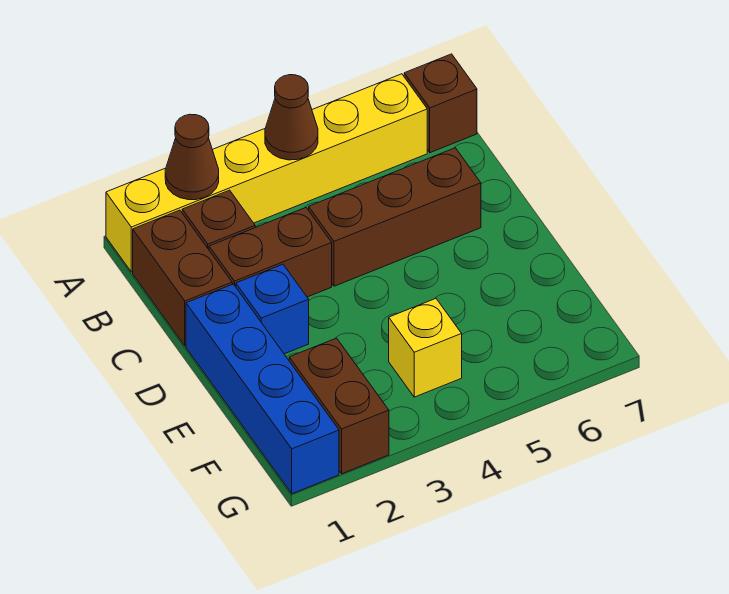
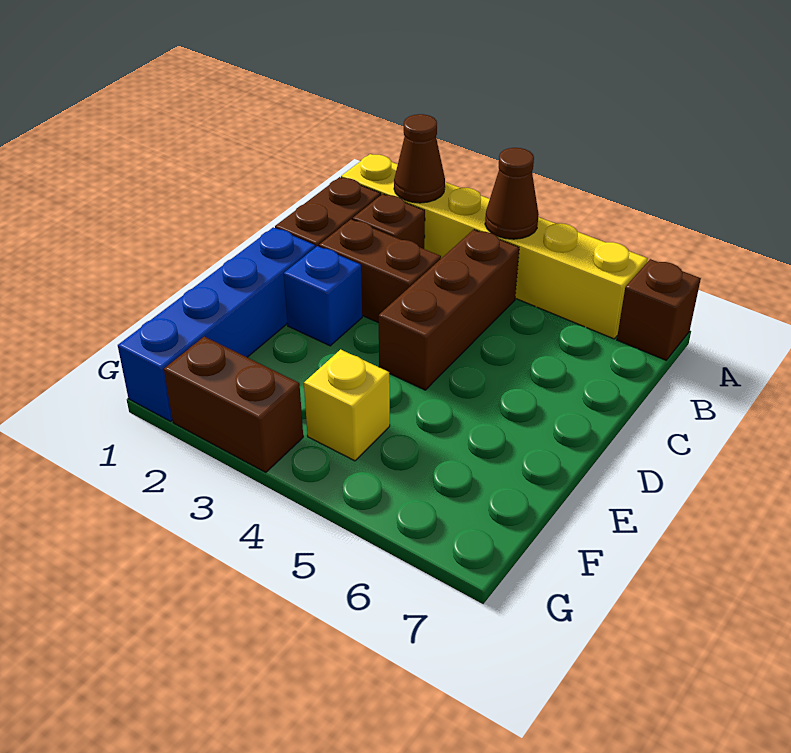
brown 1x3 brick [309,148,481,286] -> brown 1x3 brick turned to [379,230,519,390]
brown 1x2 brick [289,338,389,474] -> brown 1x2 brick turned to [164,337,303,473]

